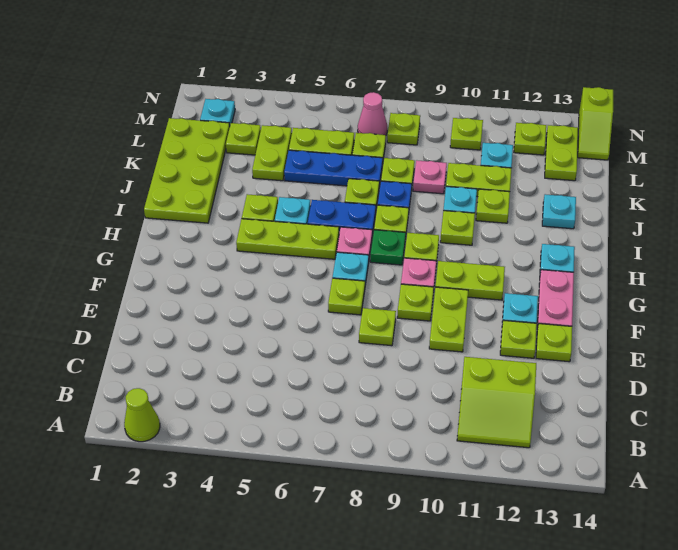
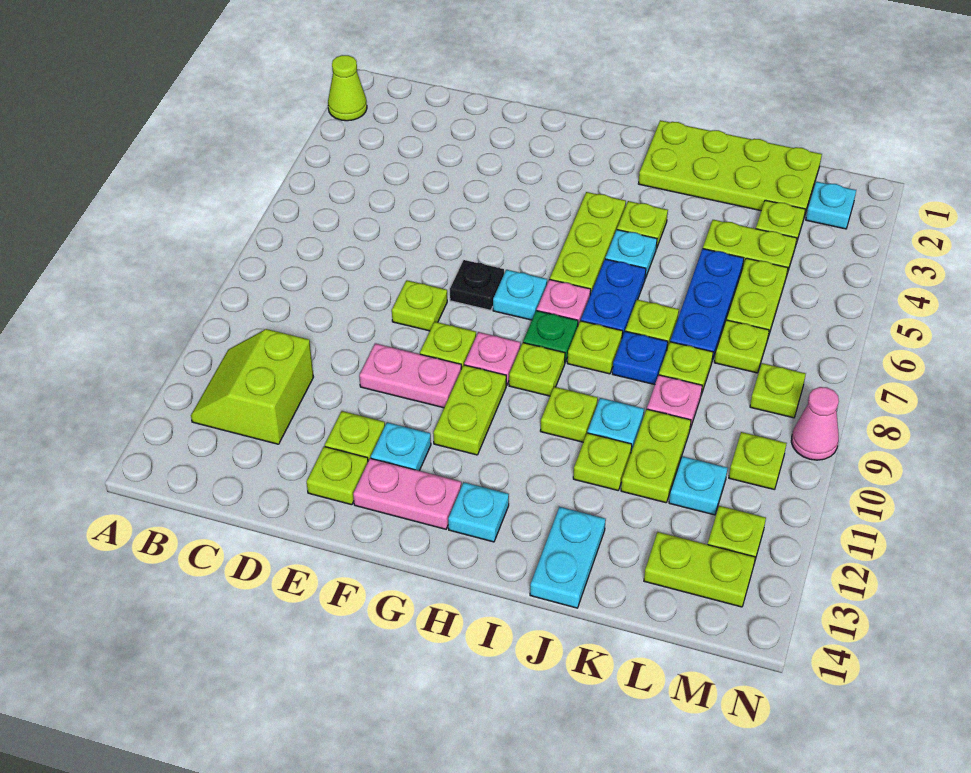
lime 1x2 plate [429,287,468,352] -> pink 1x2 plate [359,344,461,408]
lime 1x1 plate [328,278,365,315] -> black 1x1 plate [450,260,504,310]
cyan 1x1 plate [542,194,576,229] -> cyan 1x2 plate [530,507,606,608]
pink 1x1 cone [358,92,387,135] -> pink 1x1 cone moved to [791,387,839,460]
lime 1x2 slope [578,87,613,160] -> none

